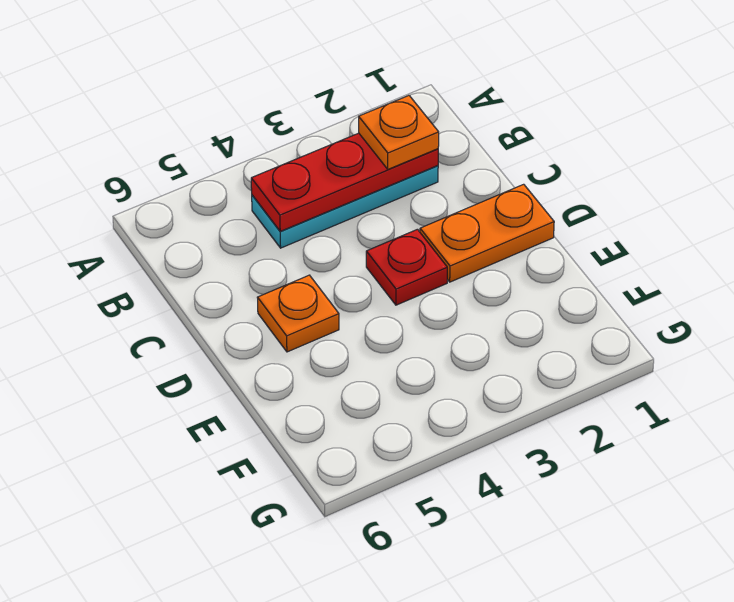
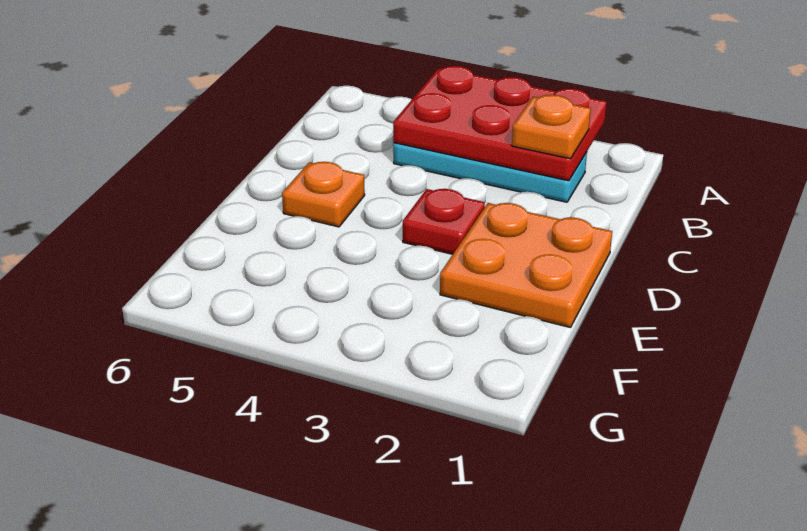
red 1x3 plate [251,133,438,231] -> red 2x3 plate [393,66,607,181]
orange 1x2 plate [420,184,554,282] -> orange 2x2 plate [440,203,612,328]

